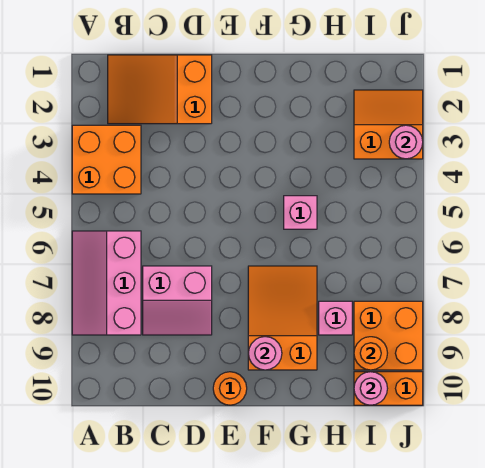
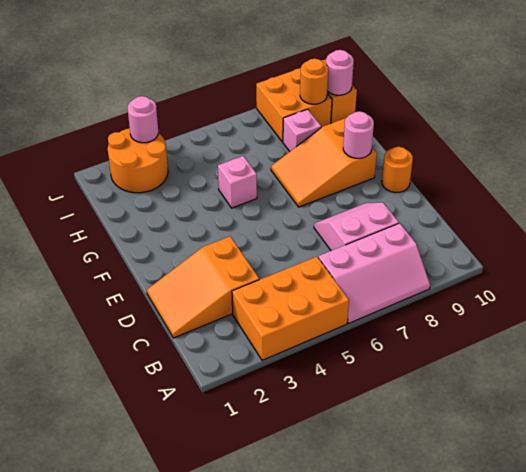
orange 2x2 brick [72,125,141,194] -> orange 2x3 brick [232,257,349,360]
orange 2x3 slope [108,55,212,124] -> orange 2x3 slope turned to [147,236,259,338]
pink 2x2 slope [143,266,212,335] -> pink 2x2 slope turned to [314,202,399,251]
orange 2x2 slope [354,90,423,159] -> orange 2x2 round brick [108,128,168,193]

